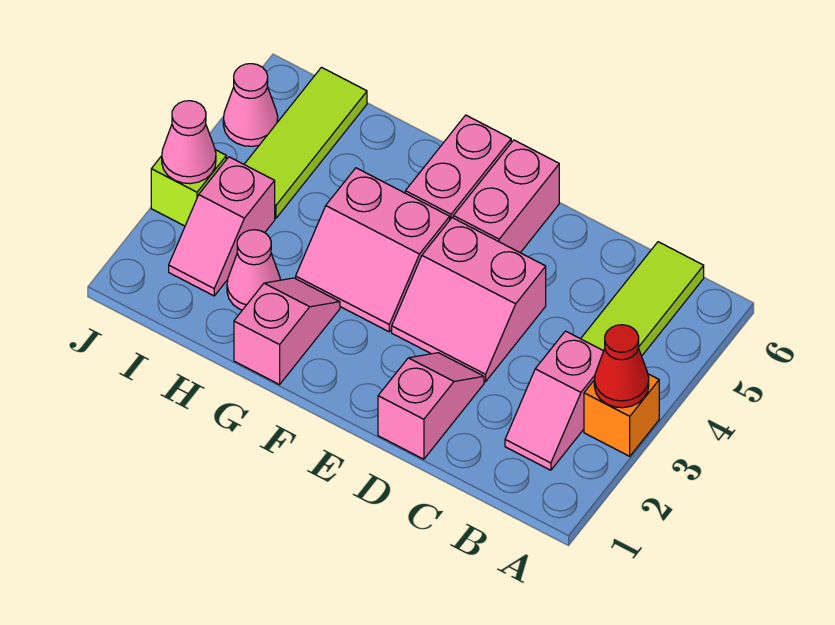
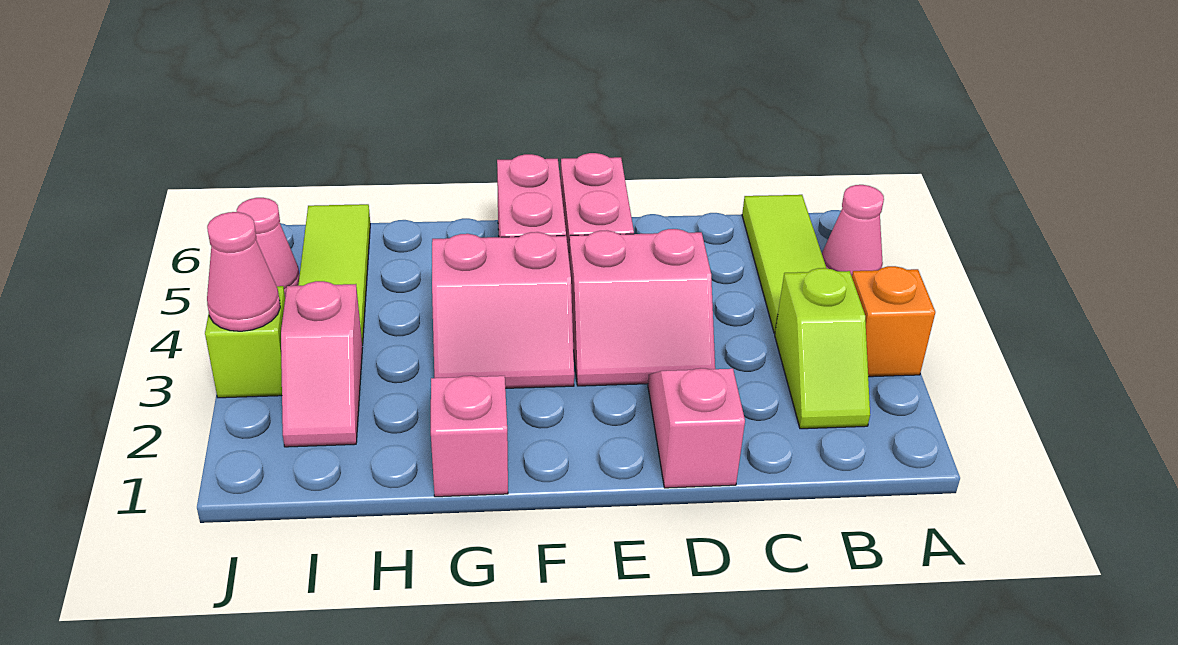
red 1x1 cone [594,325,649,408] -> none
pink 1x2 slope [505,331,603,470] -> lime 1x2 slope [775,268,870,429]
pink 1x1 cone [227,230,280,310] -> pink 1x1 cone moved to [822,185,884,276]

